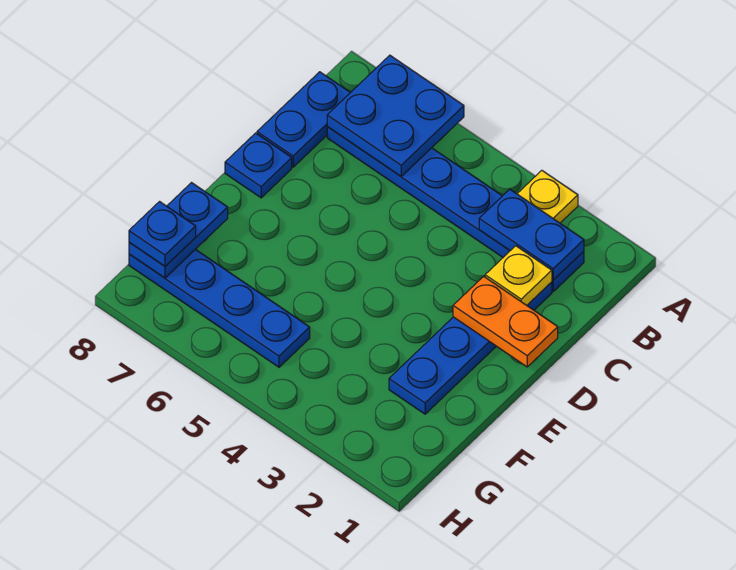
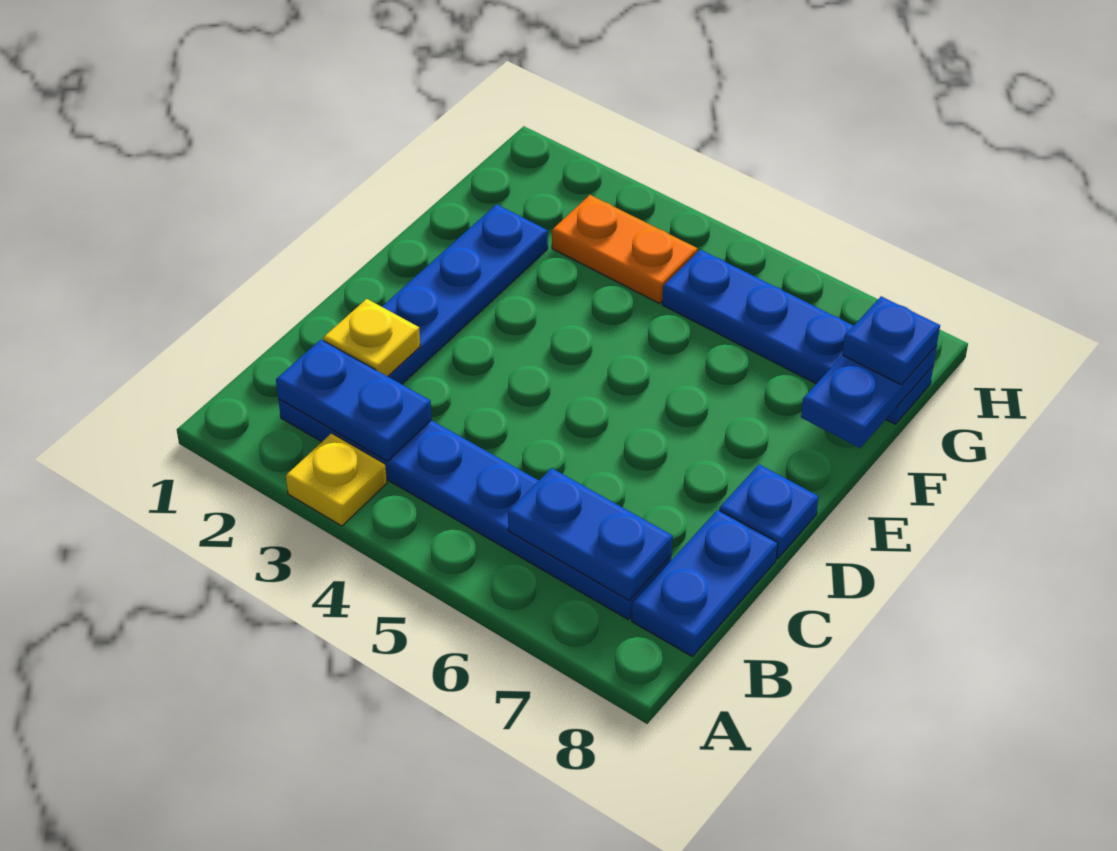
blue 2x2 plate [327,55,464,176] -> blue 1x2 plate [508,468,673,601]
orange 1x2 plate [453,276,558,367] -> orange 1x2 plate moved to [552,195,697,303]

